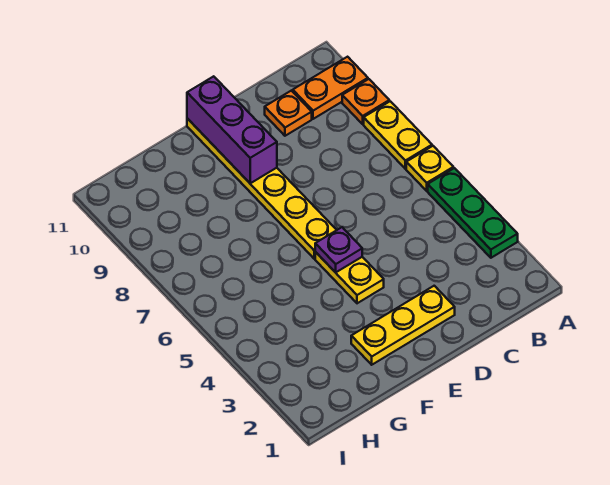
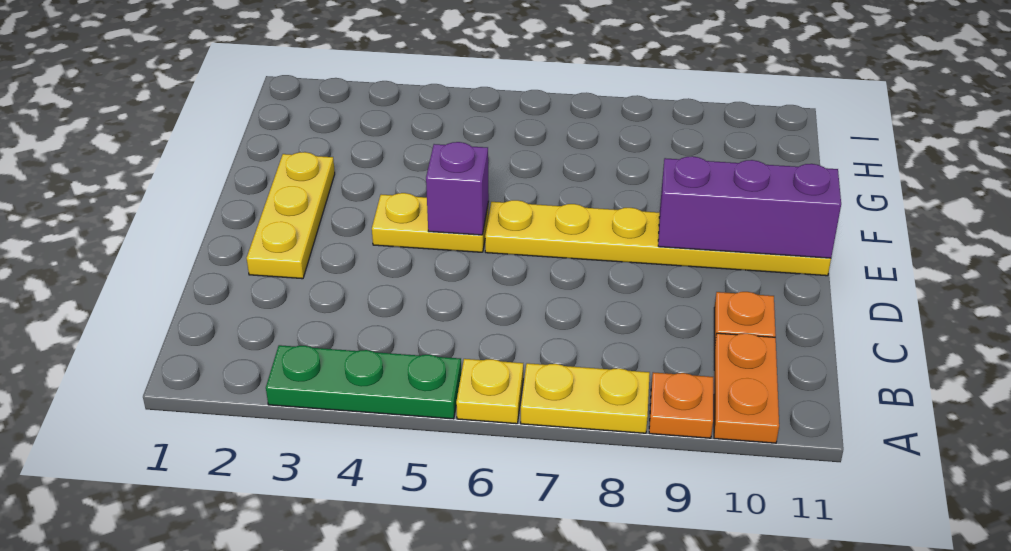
purple 1x1 plate [315,227,362,272] -> purple 1x1 brick [426,142,489,235]

